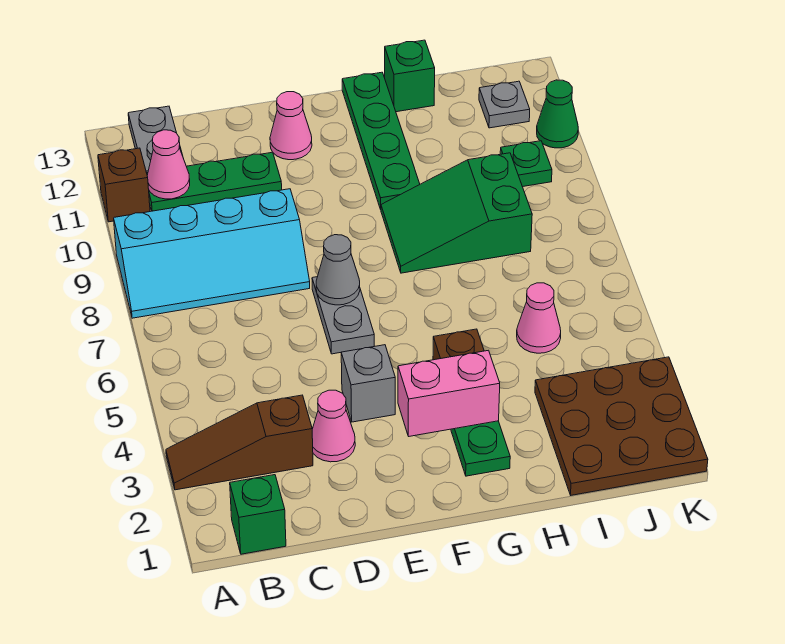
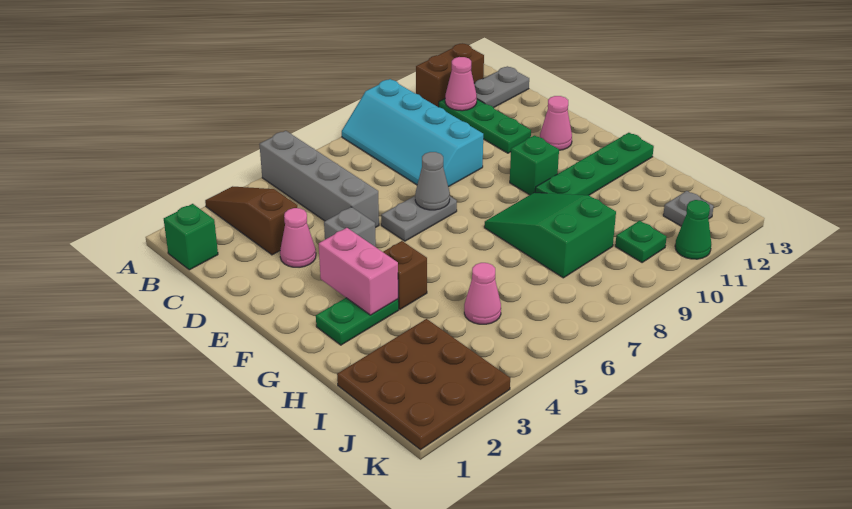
none -> grey 1x4 brick [259,131,379,228]
brown 1x1 brick [98,148,150,222] -> brown 1x2 brick [416,44,484,107]
green 1x1 brick [385,40,435,112] -> green 1x1 brick moved to [510,135,559,195]

